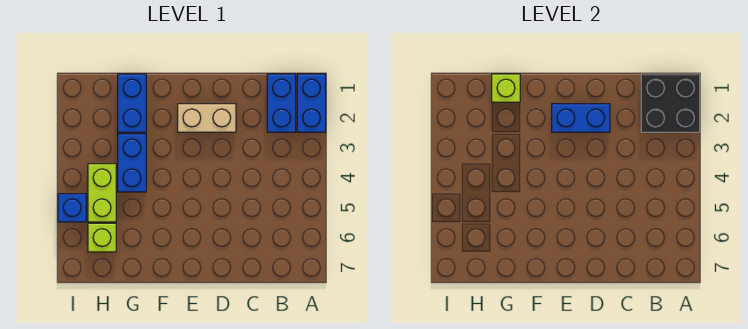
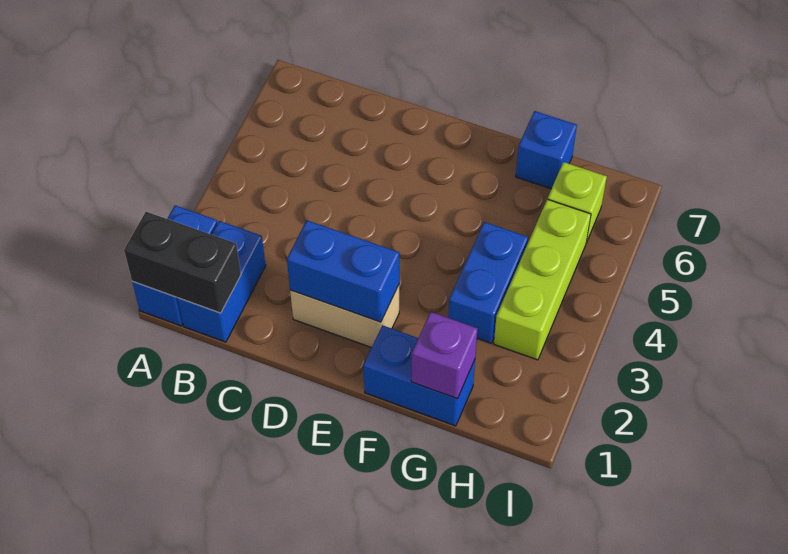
black 2x2 brick [641,74,700,132] -> black 1x2 brick [124,212,241,313]
blue 1x2 brick [118,74,146,132] -> blue 1x2 brick turned to [364,325,475,426]
lime 1x1 brick [492,74,520,102] -> purple 1x1 brick [411,312,477,399]
lime 1x2 brick [88,164,116,222] -> lime 1x3 brick [494,199,591,360]
blue 1x1 brick [58,194,86,222] -> blue 1x1 brick moved to [516,111,577,189]

